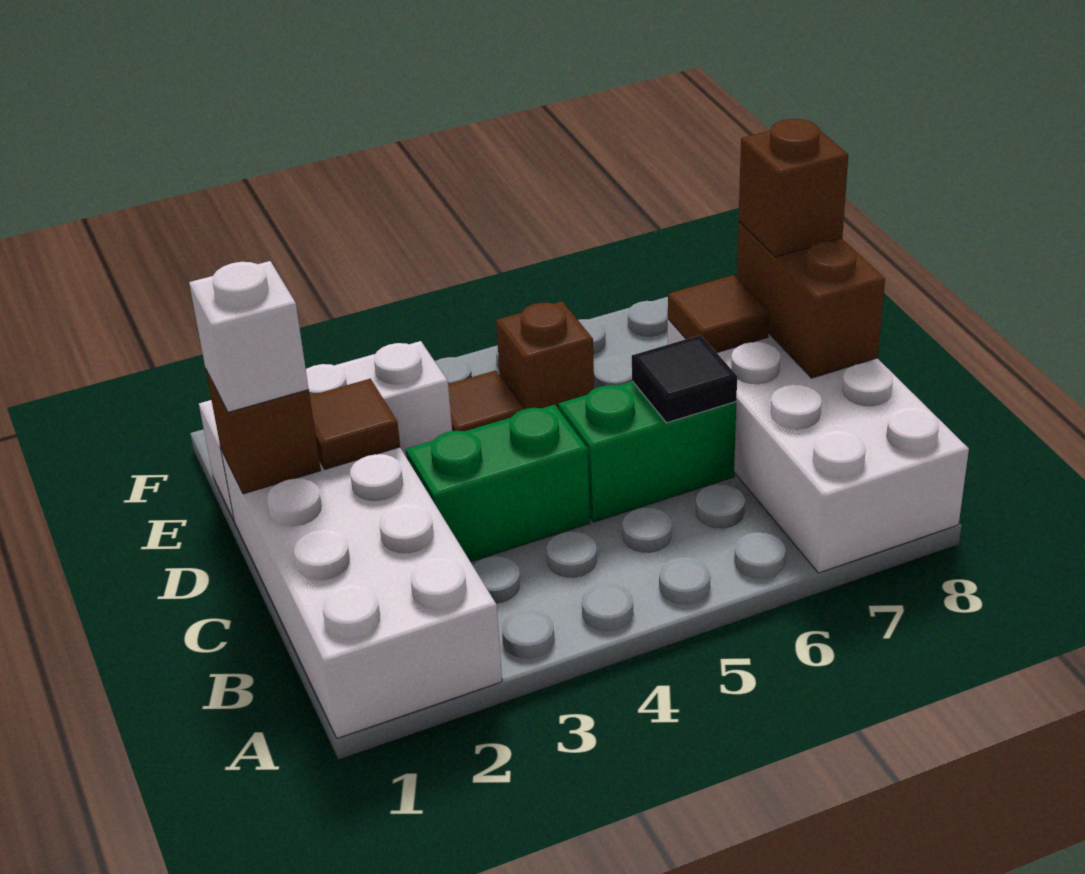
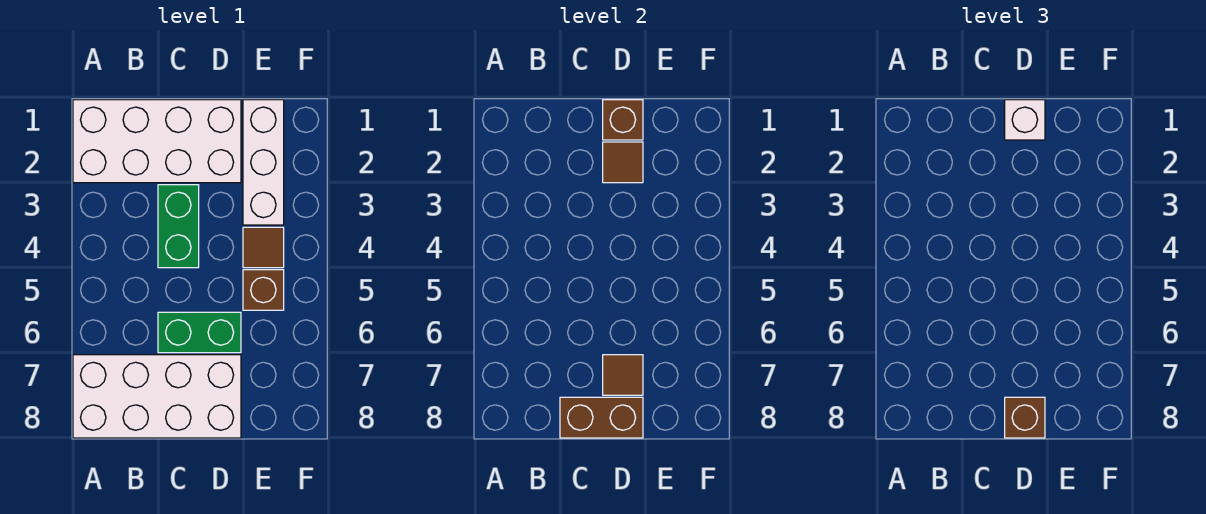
green 1x2 brick [559,381,736,522] -> green 1x2 brick turned to [158,312,241,353]
black 1x1 tile [632,335,737,423] -> none

